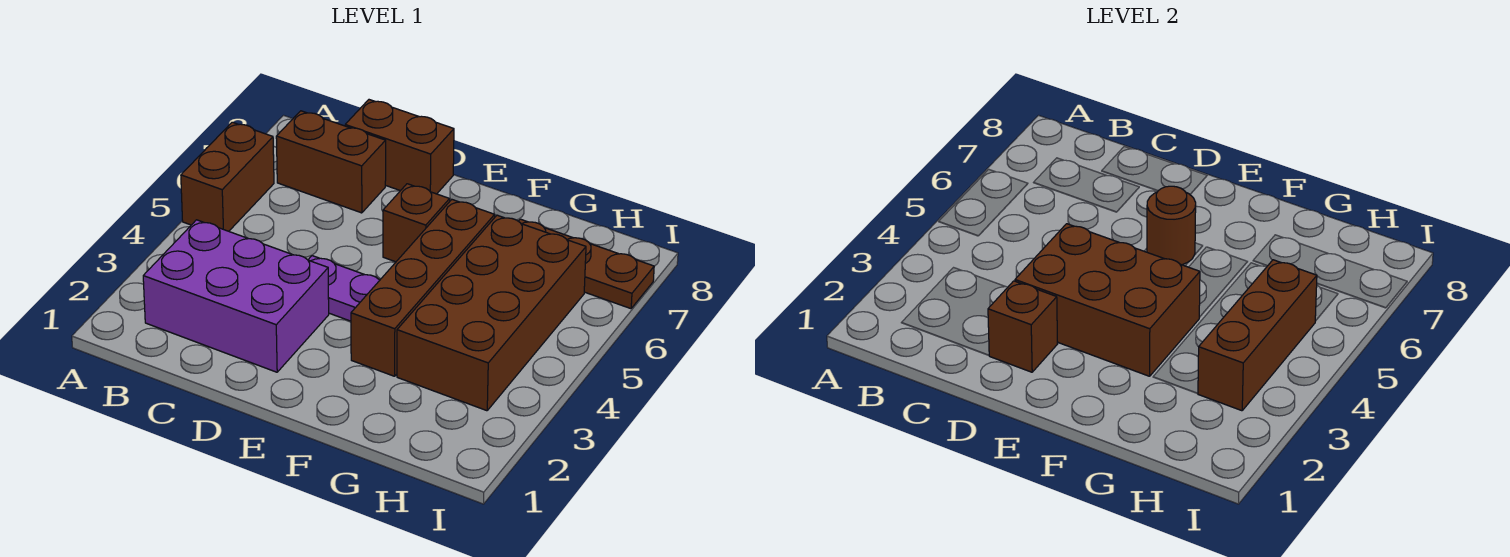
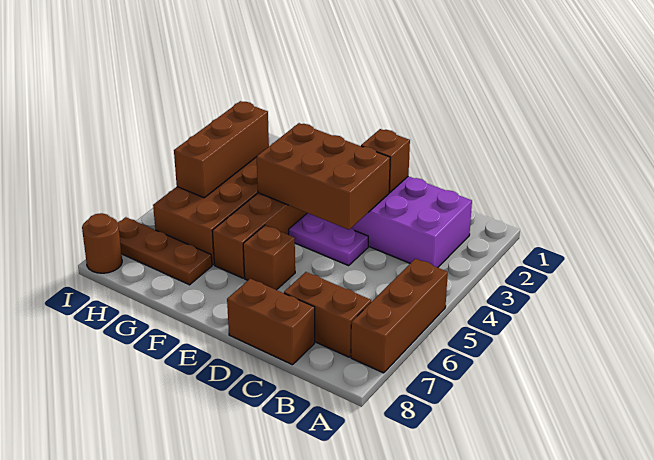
brown 1x2 brick [181,122,274,231] -> brown 1x3 brick [351,259,448,373]
brown 1x1 round brick [1147,186,1196,265] -> brown 1x1 round brick moved to [82,213,122,273]

